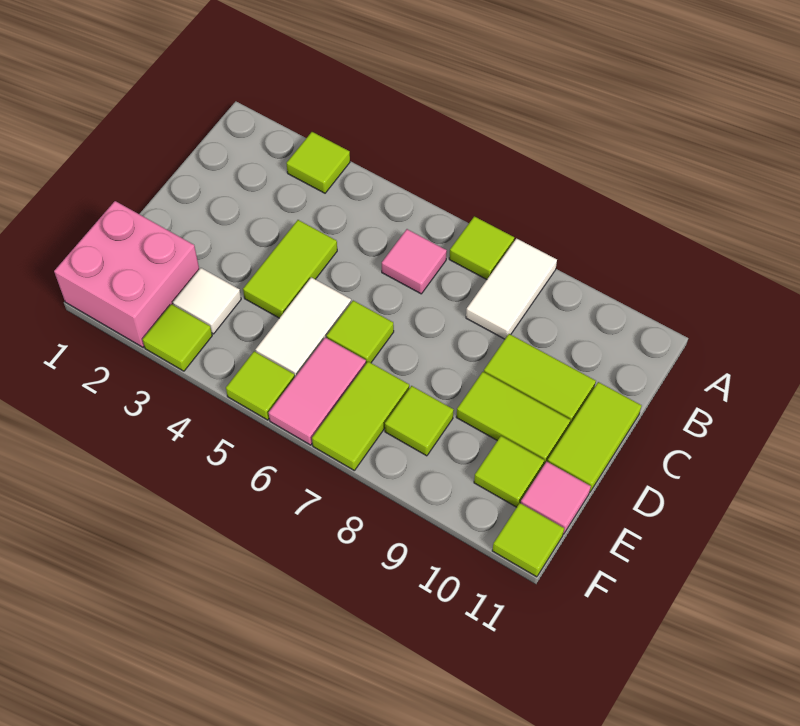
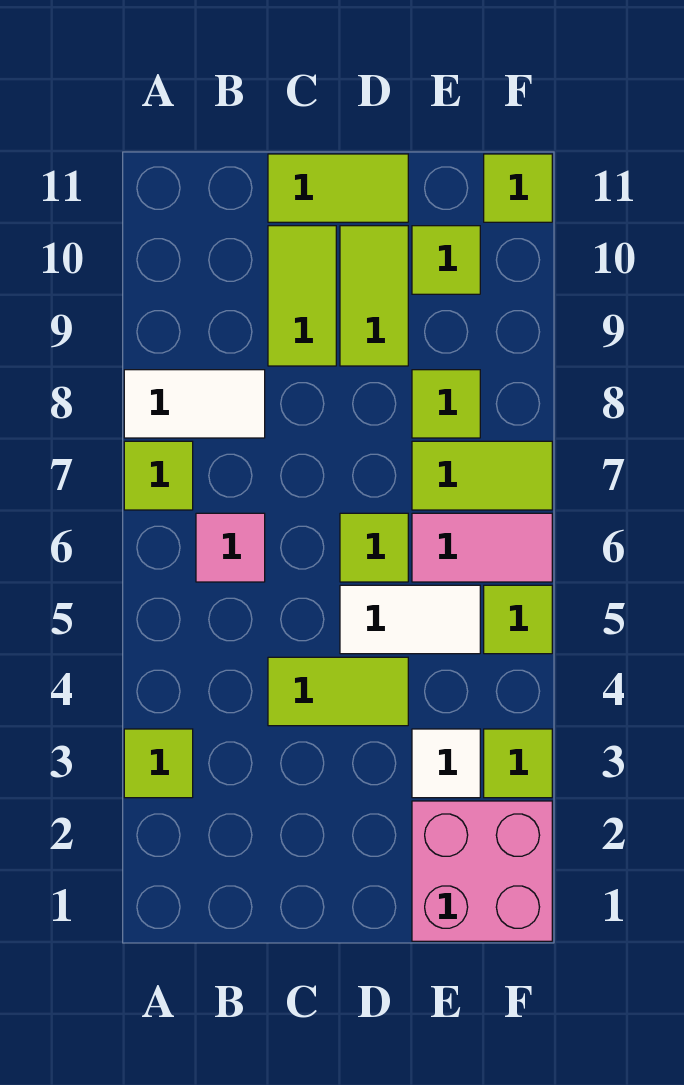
pink 1x1 tile [521,462,591,534] -> none

